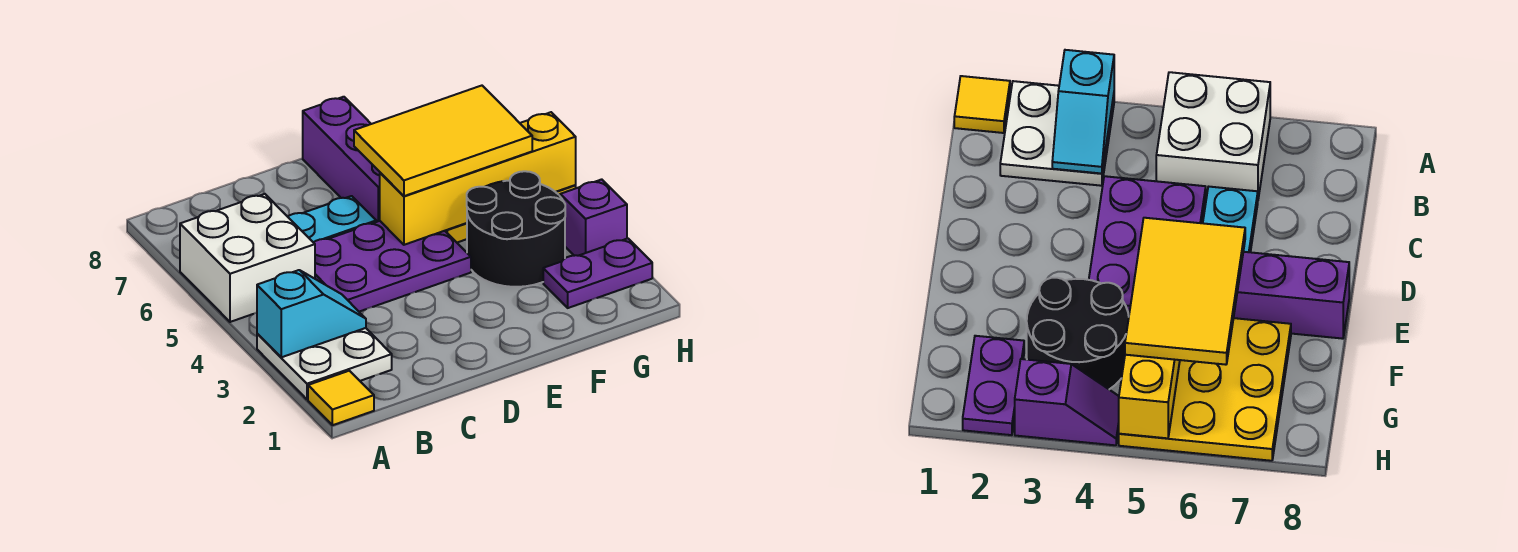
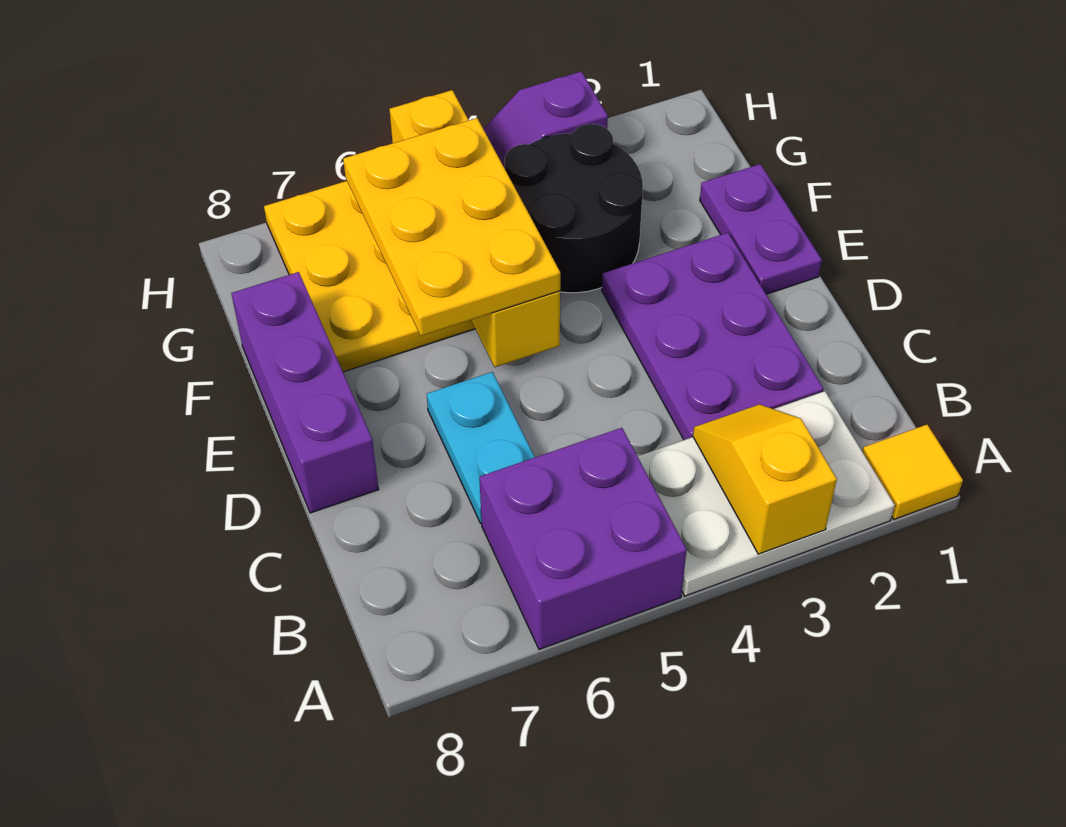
white 2x2 plate [257,328,392,399] -> white 2x3 plate [637,391,895,596]
cyan 1x2 slope [257,270,366,357] -> yellow 1x2 slope [693,404,837,554]
white 2x2 brick [180,194,315,322] -> purple 2x2 brick [479,428,687,649]
purple 2x3 plate [313,221,471,312] -> purple 2x3 plate moved to [602,233,823,440]
yellow 2x3 tile [354,86,532,196] -> yellow 2x3 plate [343,118,560,336]
purple 1x3 brick [303,97,380,222] -> purple 1x3 brick turned to [231,272,379,513]
purple 1x2 plate [543,238,652,308] -> purple 1x2 plate moved to [700,164,822,294]

